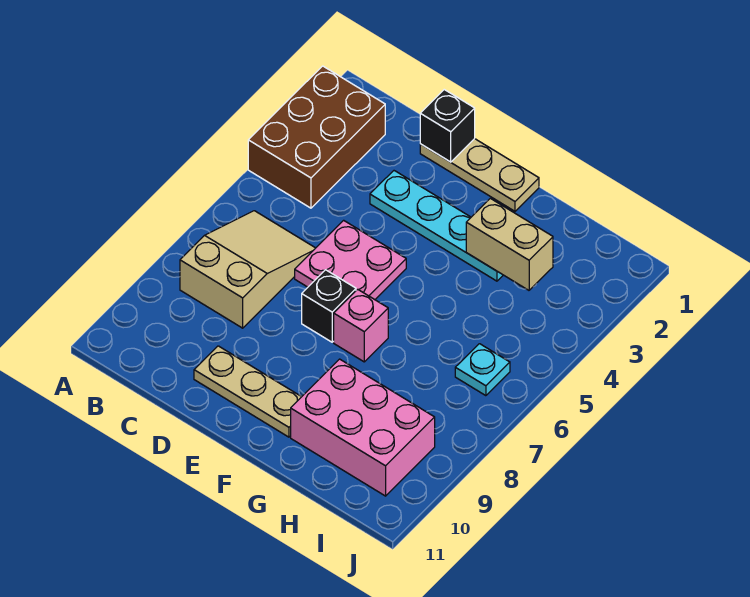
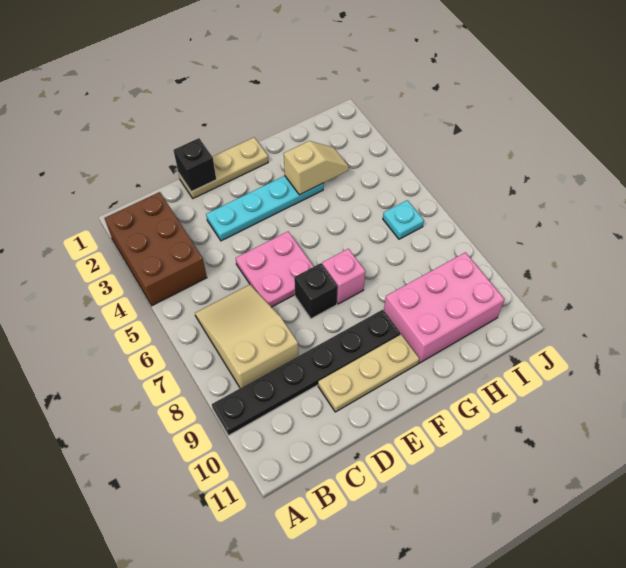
none -> black 1x6 plate [212,310,400,435]
tan 1x2 brick [466,198,553,290] -> tan 1x2 slope [284,141,349,195]

